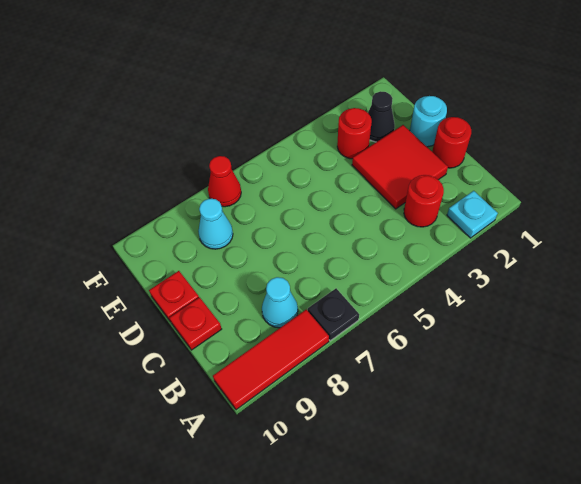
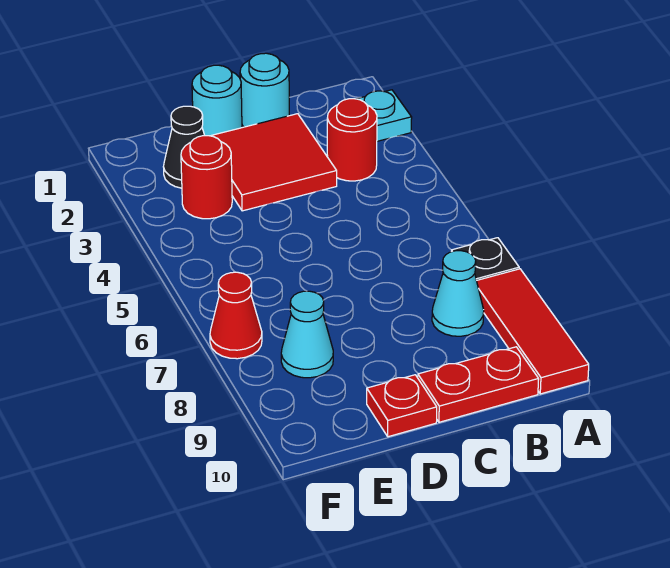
red 1x1 round brick [432,117,471,168] -> cyan 1x1 round brick [240,53,289,127]
red 1x1 plate [169,297,221,350] -> red 1x2 plate [418,347,539,422]

